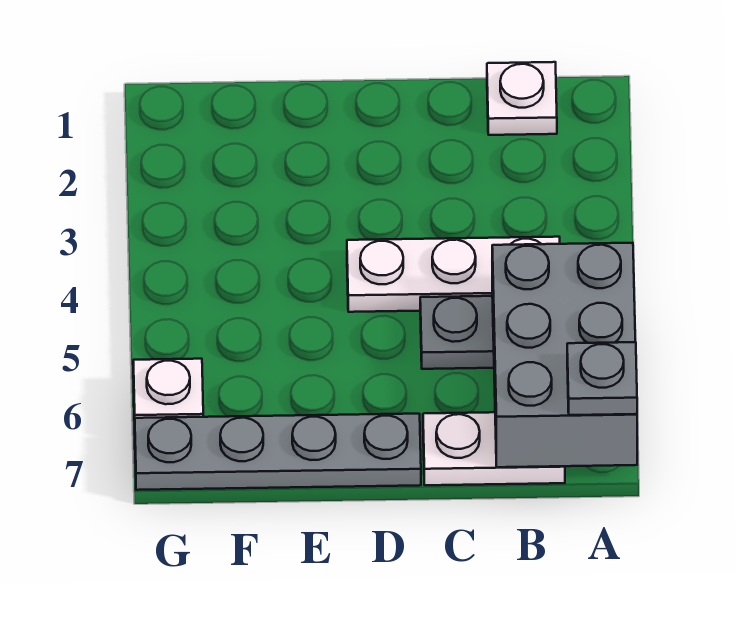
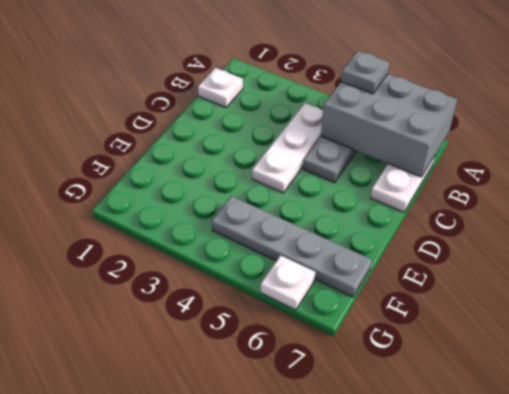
grey 1x1 plate [567,342,637,415] -> grey 1x1 plate moved to [341,51,390,94]
grey 1x4 plate [135,414,421,490] -> grey 1x4 plate turned to [211,196,372,297]

